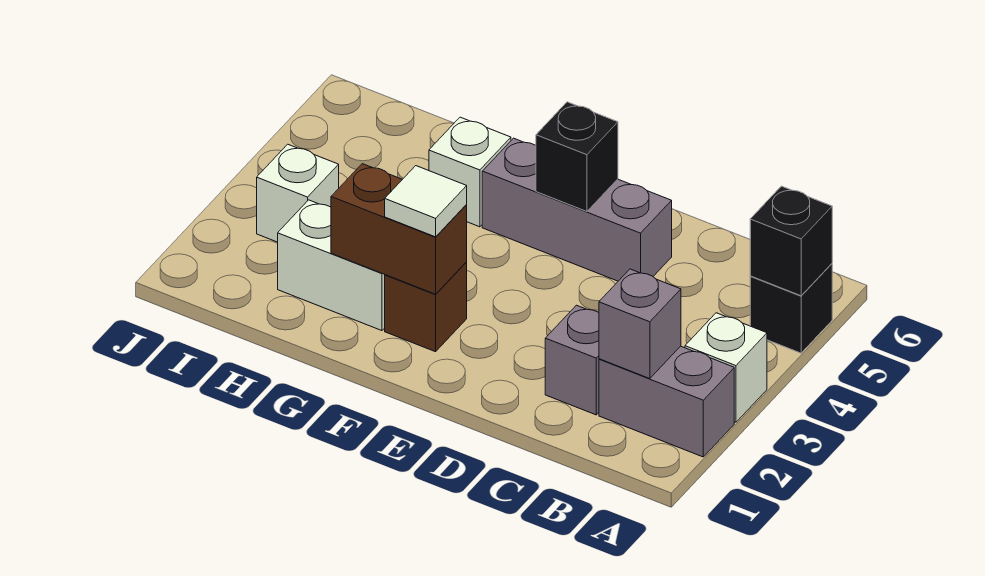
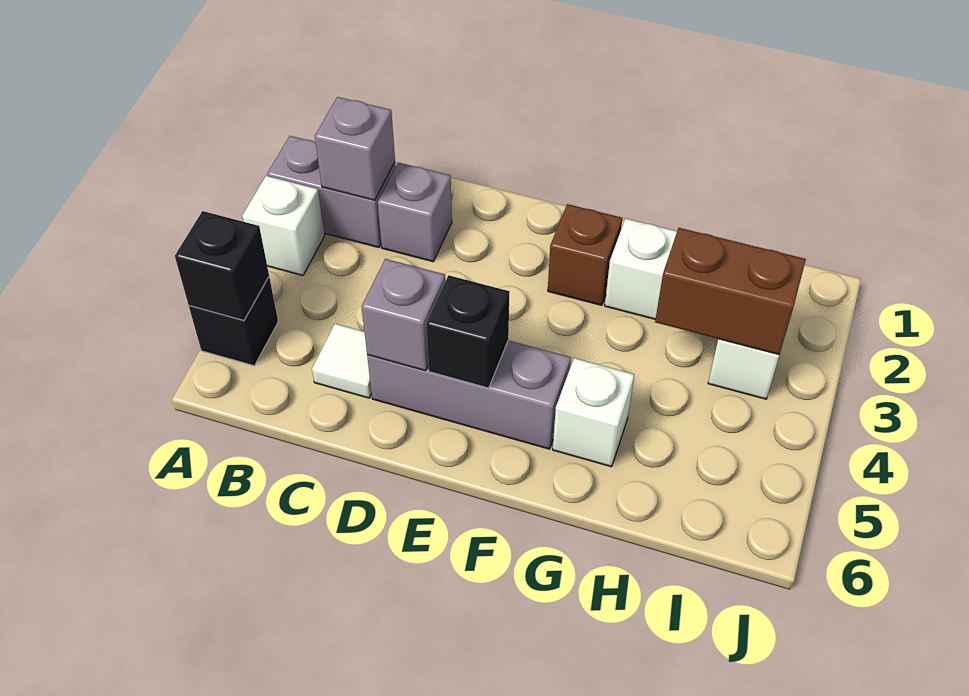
none -> grey 1x1 brick [362,259,445,371]
brown 1x2 brick [331,164,467,294] -> brown 1x2 brick moved to [655,228,806,355]
white 1x1 tile [385,166,467,237] -> white 1x1 tile moved to [312,324,372,398]

